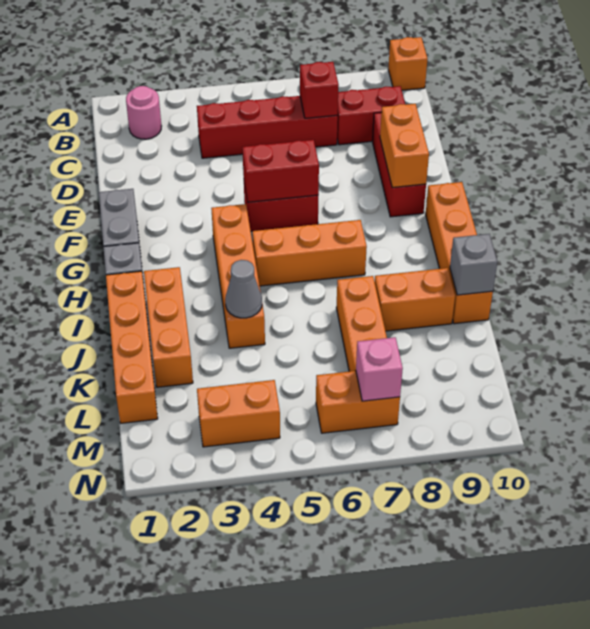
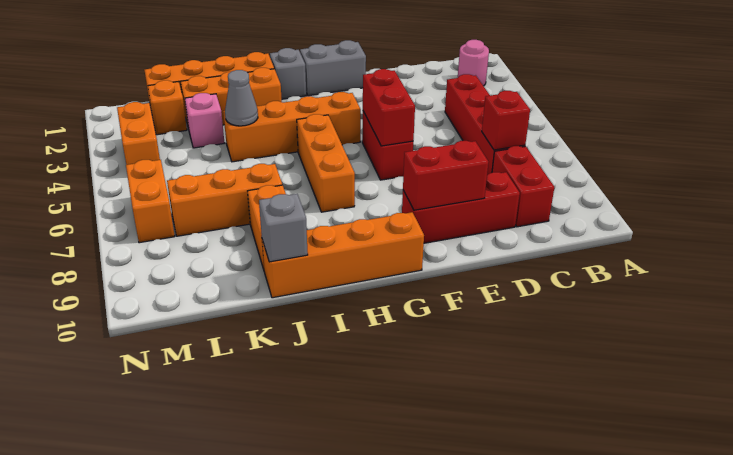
orange 1x1 brick [388,37,427,90] -> orange 1x1 brick moved to [148,80,187,135]
orange 1x2 brick [380,104,429,187] -> red 1x2 brick [403,141,488,210]
pink 1x1 brick [356,337,403,401] -> pink 1x1 brick moved to [185,93,224,148]

